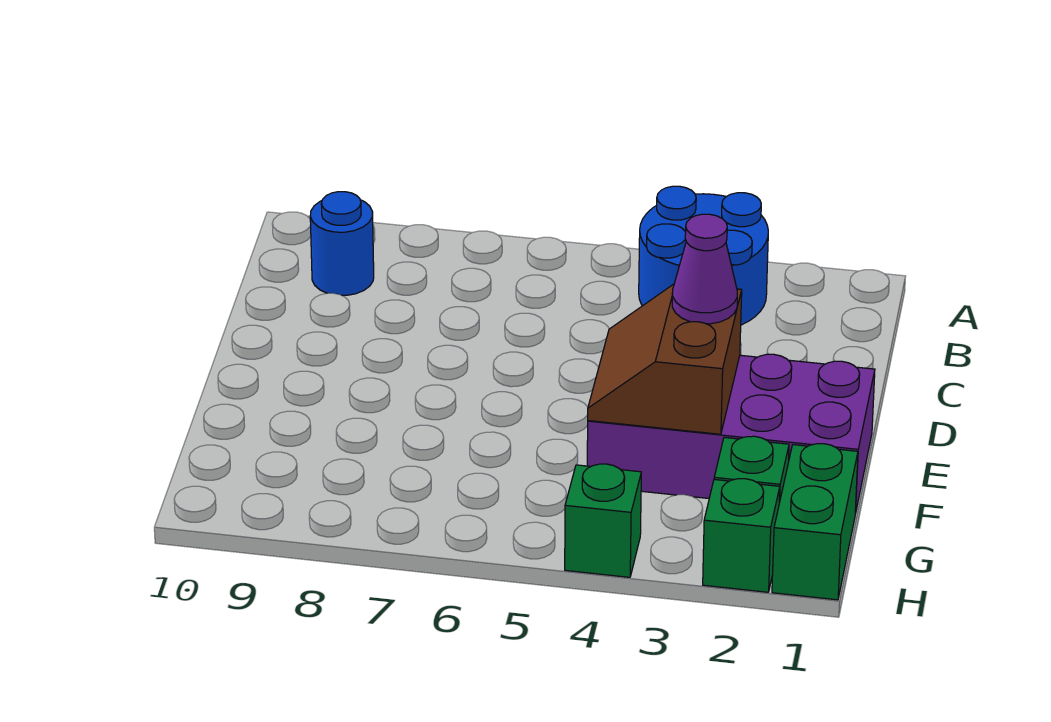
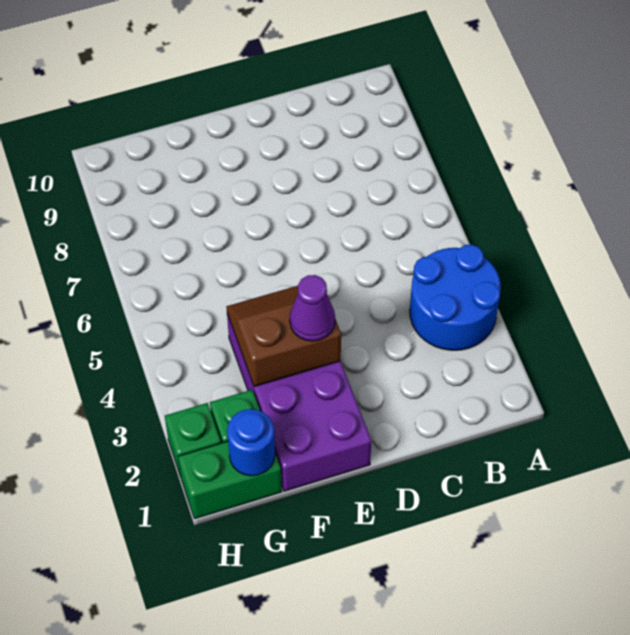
blue 1x1 round brick [310,192,374,295] -> blue 1x1 round brick moved to [227,409,275,476]
green 1x1 brick [565,464,641,577] -> none

